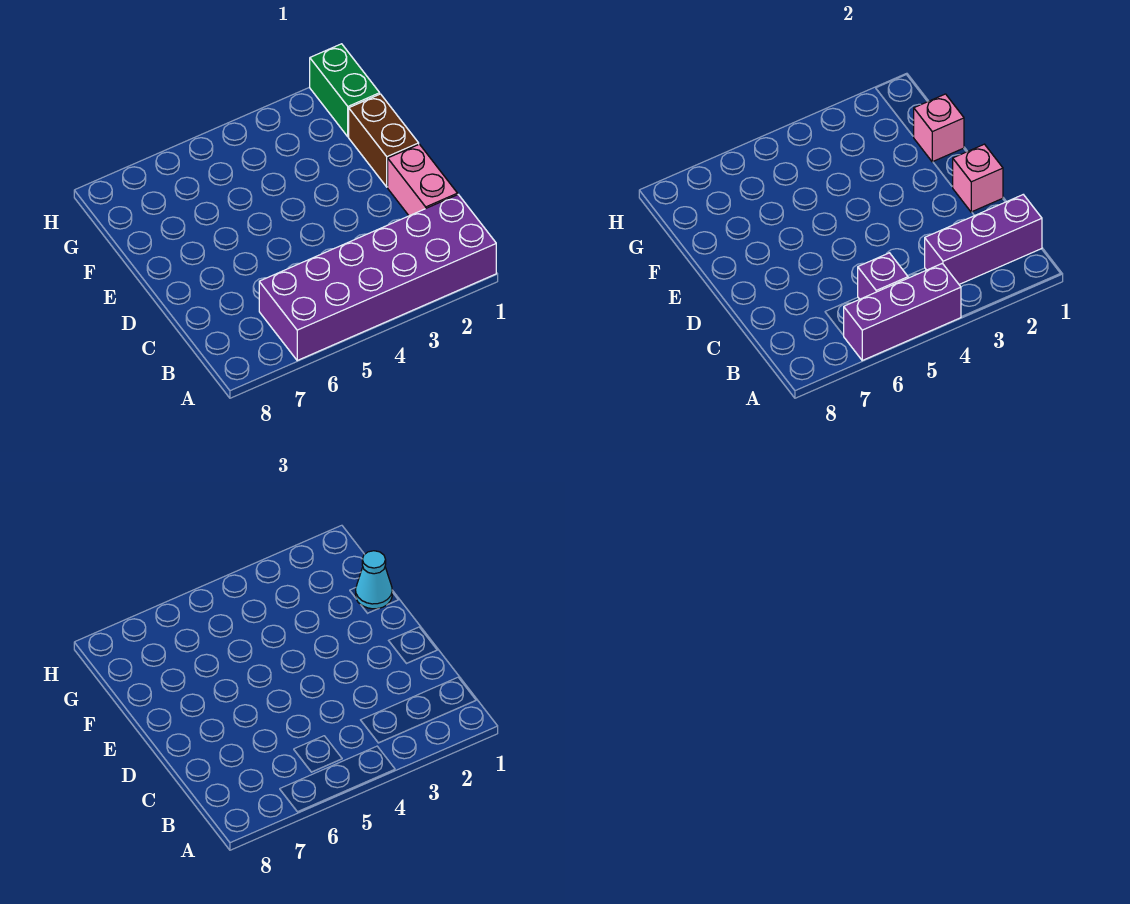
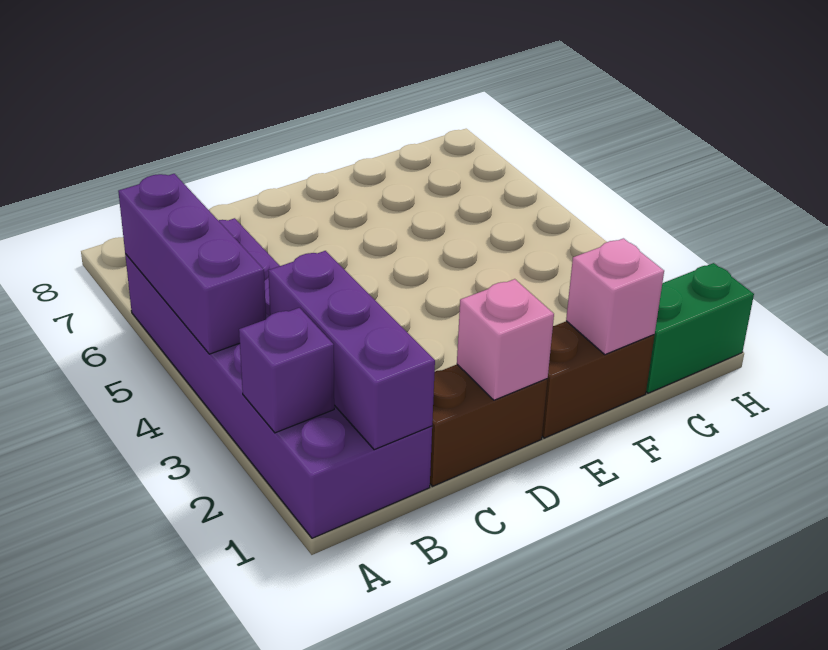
purple 1x1 brick [858,253,908,299] -> purple 1x1 brick moved to [239,308,334,433]
pink 1x2 brick [388,144,458,216] -> brown 1x2 brick [430,365,548,486]
cyan 1x1 cone [356,551,392,609] -> none

